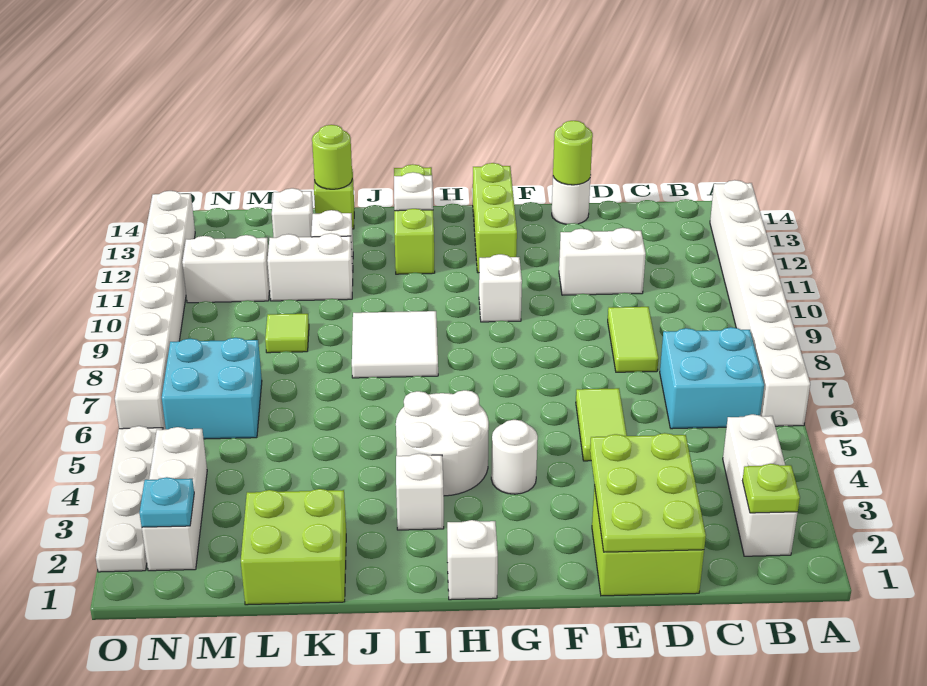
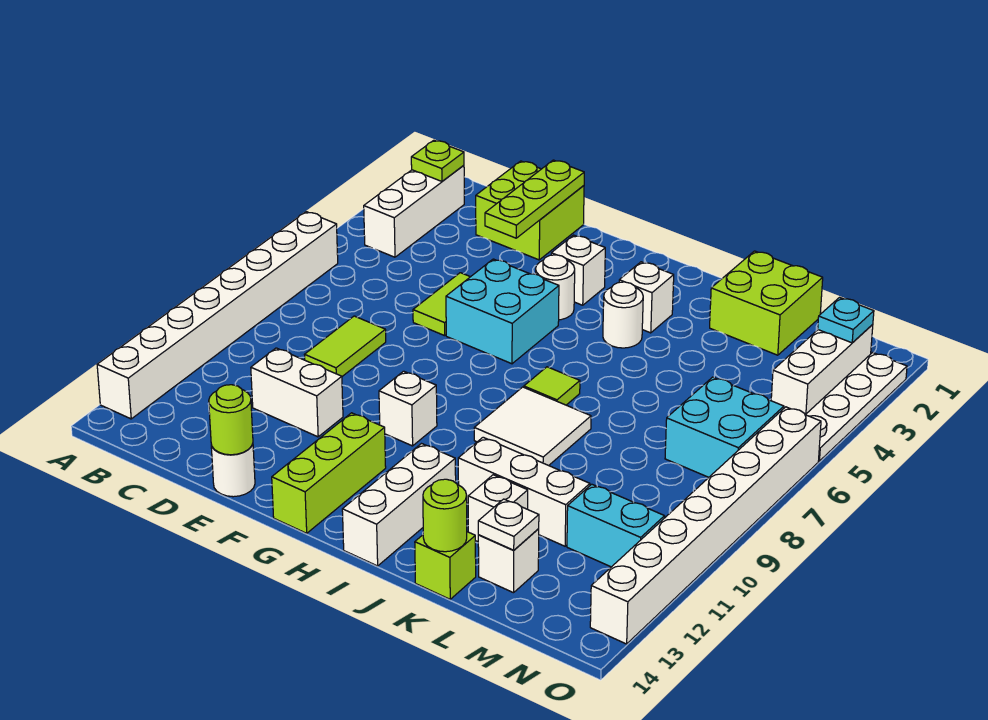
cyan 2x2 brick [660,327,764,429] -> cyan 2x2 brick moved to [446,259,559,364]
lime 2x3 plate [590,433,706,552] -> lime 1x3 plate [485,160,584,238]
white 1x1 brick [447,520,498,600] -> white 1x1 brick moved to [551,235,605,305]
white 2x2 round brick [396,390,489,496] -> white 1x1 round brick [603,282,643,348]
lime 1x3 brick [394,164,435,274] -> white 1x3 brick [342,444,456,566]
white 1x1 plate [394,172,433,211] -> white 1x1 plate moved to [478,499,539,550]
white 1x2 brick [267,233,353,301] -> white 1x3 brick [458,437,590,546]
lime 1x1 tile [265,314,309,353] -> lime 1x1 tile moved to [524,367,580,405]
white 1x2 brick [182,235,270,303] -> cyan 1x2 brick [567,484,665,567]

